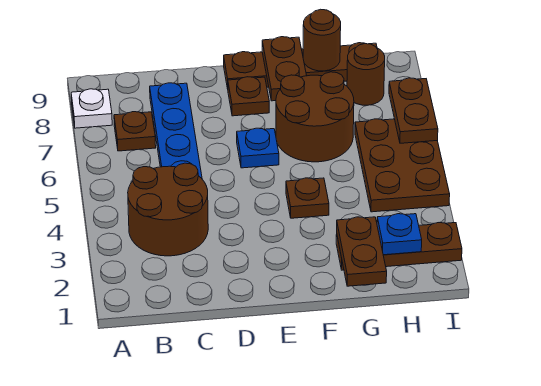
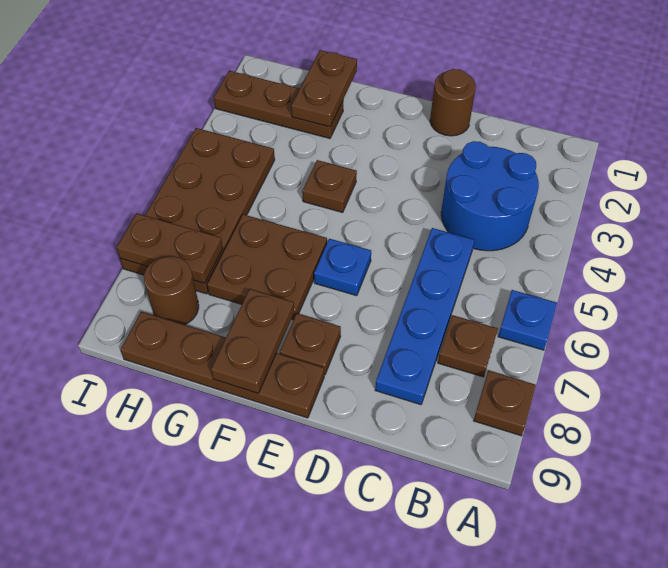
white 1x1 plate [71,89,112,128] -> brown 1x1 plate [474,371,536,436]
brown 2x2 round brick [128,163,208,256] -> blue 2x2 round brick [441,141,539,251]
brown 2x2 round brick [276,72,354,162] -> brown 2x2 plate [207,214,327,320]
brown 1x1 round brick [303,9,341,71] -> brown 1x1 round brick moved to [430,69,476,136]
blue 1x1 plate [377,214,422,255] -> blue 1x1 plate moved to [498,290,557,350]
brown 2x3 plate [355,119,450,212] -> brown 2x4 plate [120,128,275,294]
brown 1x2 plate [389,78,438,143] -> brown 1x2 plate turned to [116,213,223,283]

